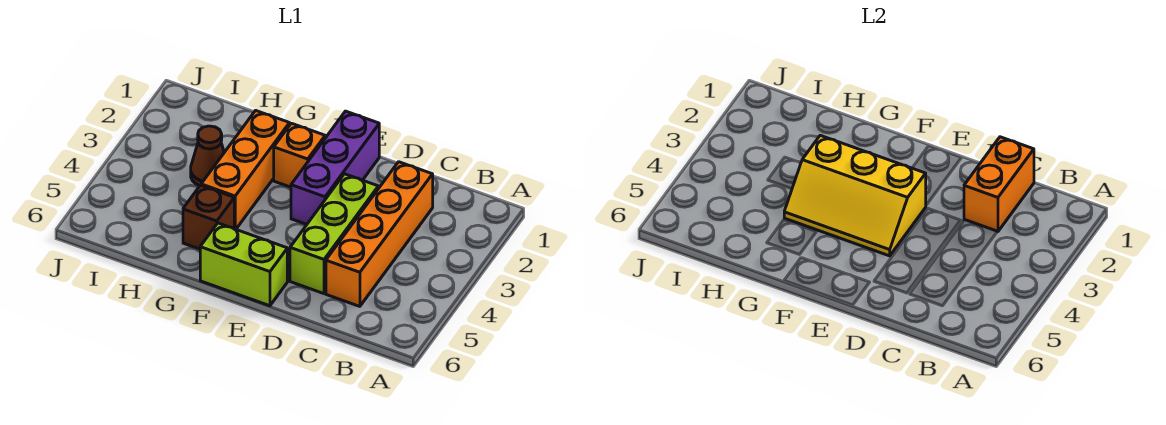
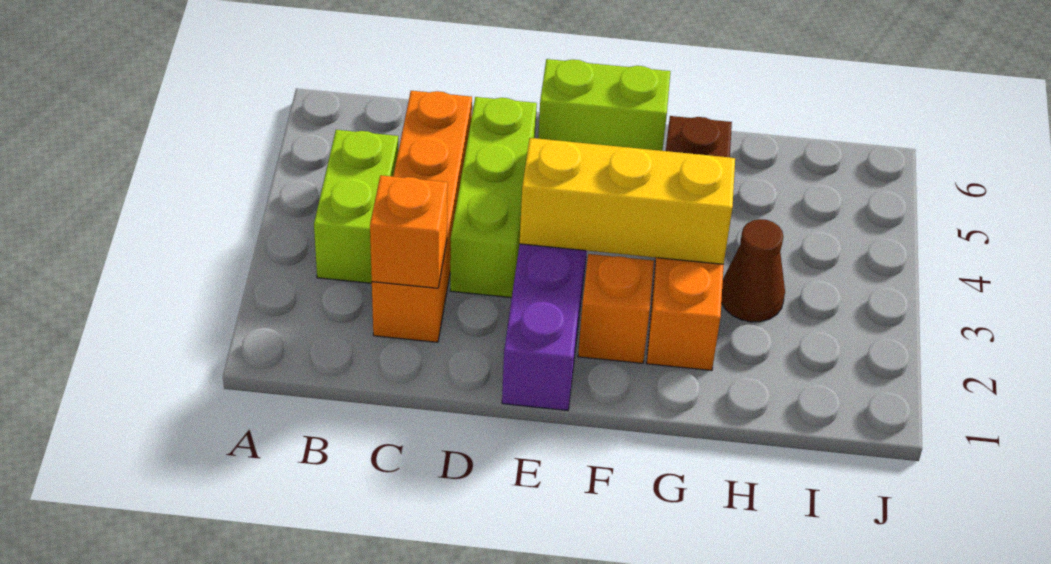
none -> lime 1x2 brick [314,130,398,283]
orange 1x2 brick [964,137,1034,232] -> orange 1x1 brick [370,175,448,288]

